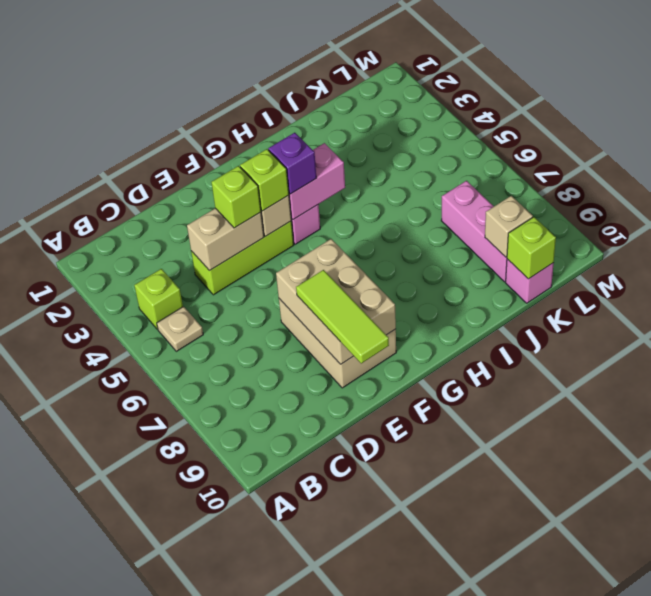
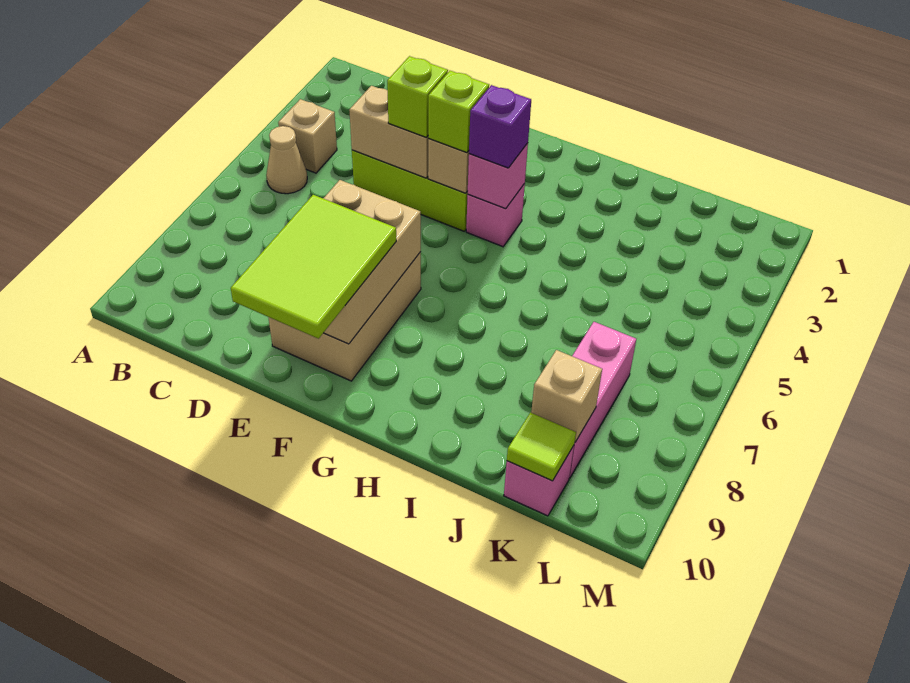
lime 1x1 brick [134,269,183,329] -> tan 1x1 brick [278,99,337,173]
tan 1x1 plate [157,307,203,351] -> tan 1x1 cone [266,126,307,194]
lime 1x3 tile [296,270,389,364] -> lime 2x3 tile [231,195,396,339]
pink 1x2 brick [289,143,345,220] -> pink 1x1 brick [468,143,528,209]
lime 1x1 brick [507,217,556,279] -> lime 1x1 tile [507,413,576,481]

